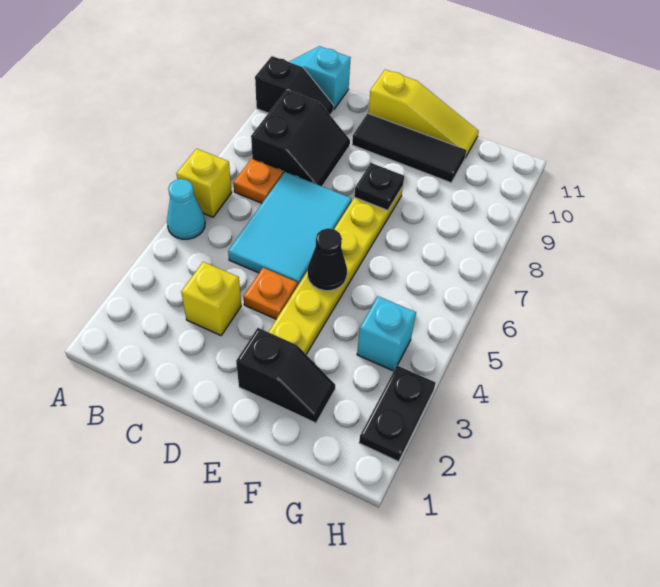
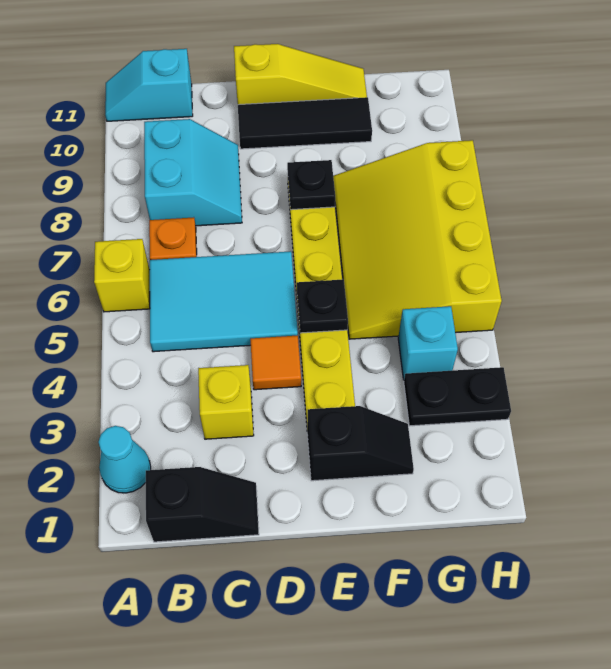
cyan 1x1 cone [167,179,205,239] -> cyan 1x1 cone moved to [99,426,151,493]
black 1x2 slope [255,56,333,115] -> black 1x2 slope moved to [146,467,259,542]
black 2x2 slope [251,90,350,186] -> cyan 2x2 slope [144,119,242,226]
cyan 2x3 tile [228,172,352,285] -> cyan 2x3 tile turned to [150,251,298,352]
orange 1x1 plate [243,268,298,319] -> orange 1x1 tile [250,335,301,390]
black 1x1 cone [308,228,347,291] -> black 1x1 plate [297,279,348,333]
none -> yellow 3x4 slope [333,140,502,339]
black 1x2 plate [359,365,436,462] -> black 1x2 plate turned to [404,367,511,426]

